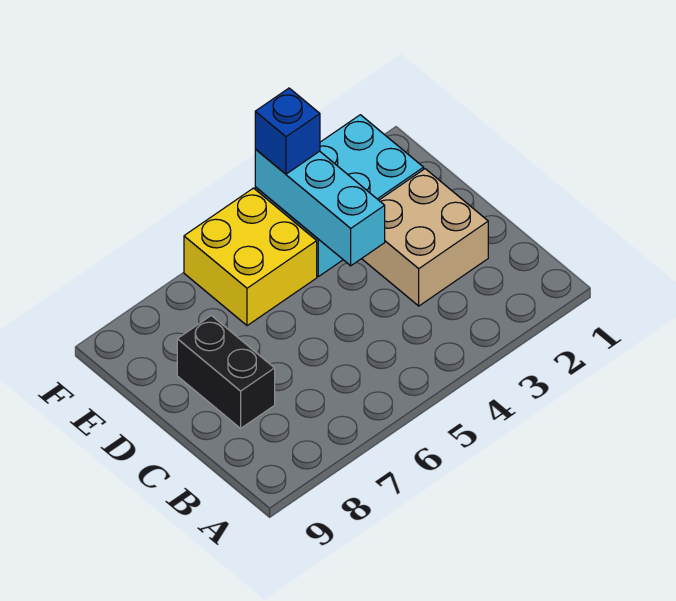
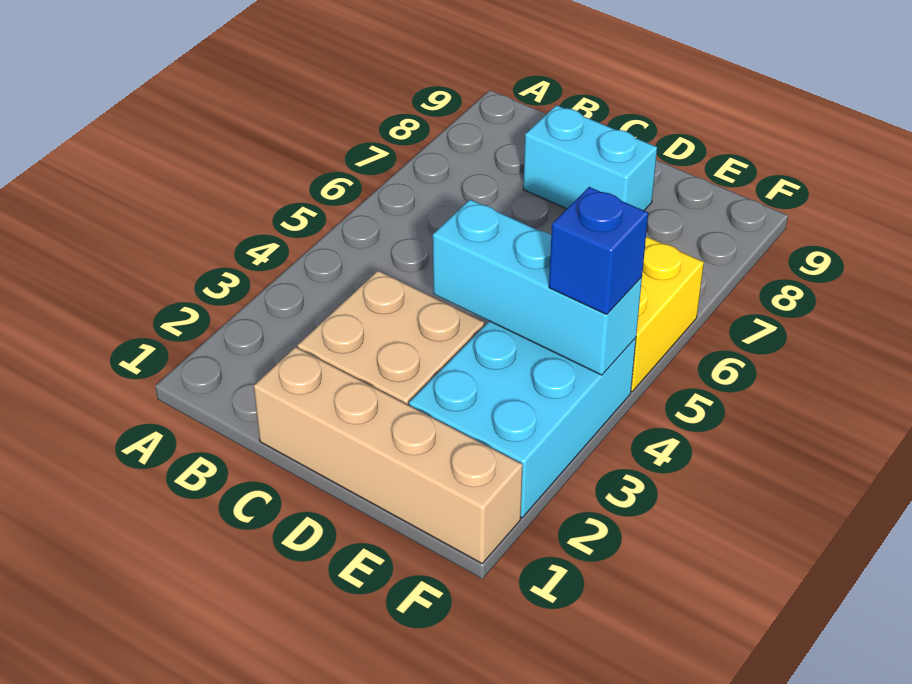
none -> tan 1x4 brick [254,347,523,563]
black 1x2 brick [177,316,275,428] -> cyan 1x2 brick [523,105,657,210]

